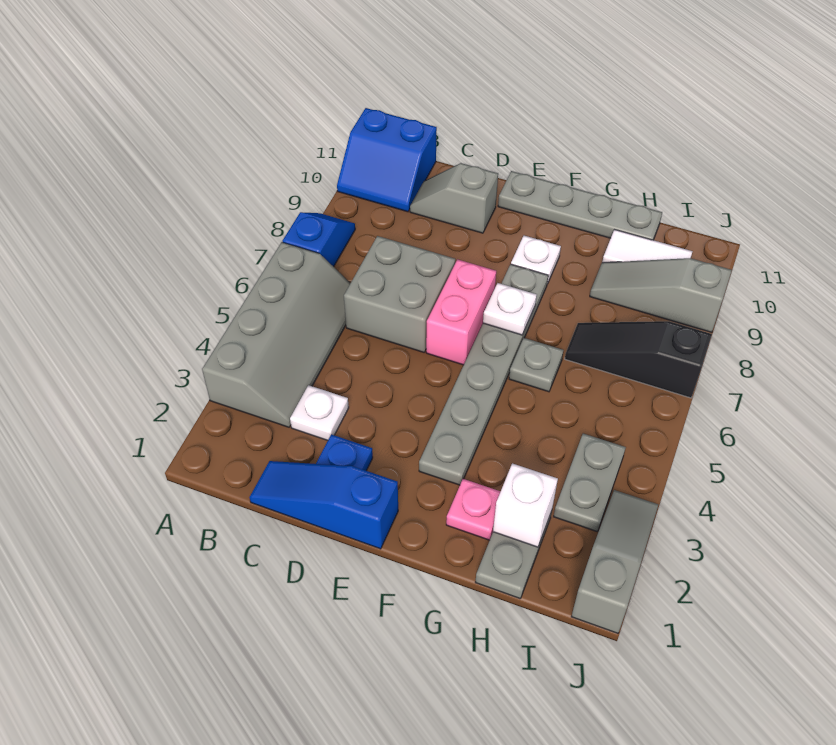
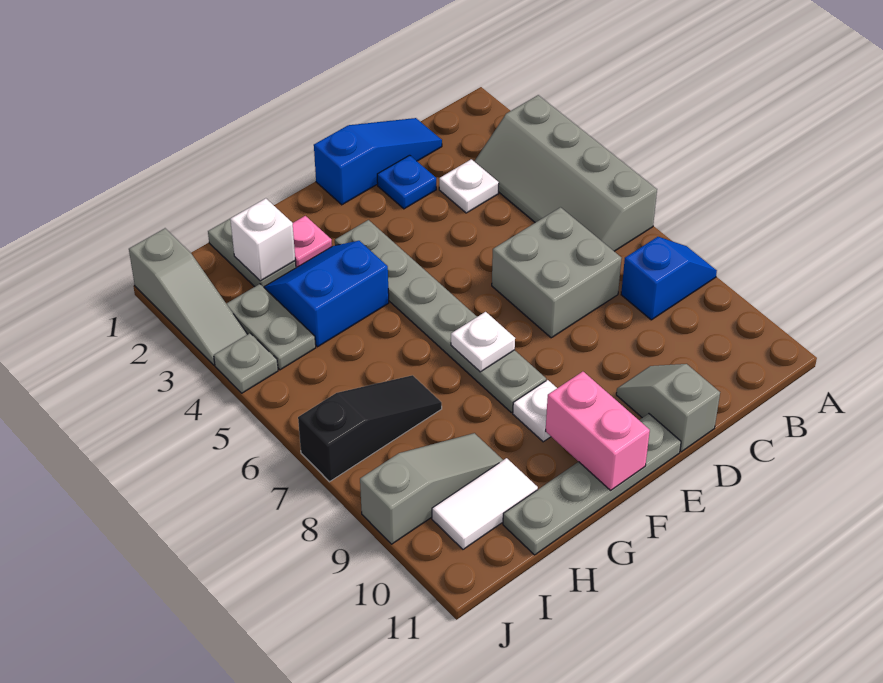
blue 1x2 slope [283,212,355,267] -> blue 1x2 slope turned to [621,237,717,320]
blue 2x2 slope [337,108,437,212] -> blue 2x2 slope moved to [264,241,389,347]
grey 1x2 slope [410,163,498,233] -> grey 1x2 slope turned to [616,364,720,452]
pink 1x2 brick [426,259,496,365] -> pink 1x2 brick moved to [546,372,650,490]
grey 1x1 plate [509,338,564,392] -> grey 1x1 plate moved to [214,333,278,393]

